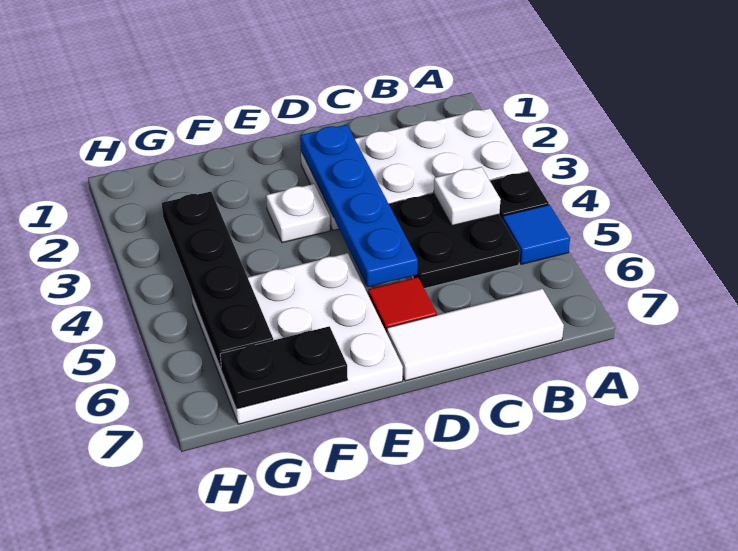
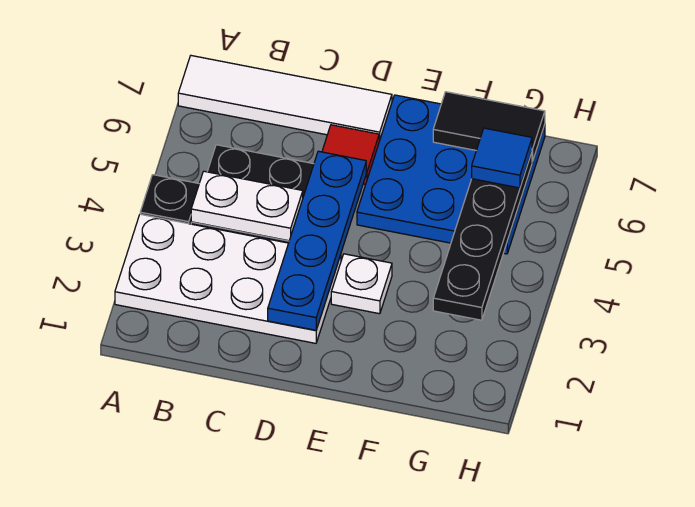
blue 1x1 tile [503,205,570,264] -> blue 1x1 tile moved to [472,128,532,188]
white 1x1 plate [434,167,501,226] -> white 1x2 plate [191,171,303,241]
white 1x3 tile [387,289,564,381] -> white 1x4 tile [178,56,392,141]
white 3x3 plate [191,253,403,424] -> blue 3x3 plate [357,95,545,254]
black 1x2 plate [220,326,347,409] -> black 1x2 tile [433,92,545,161]

